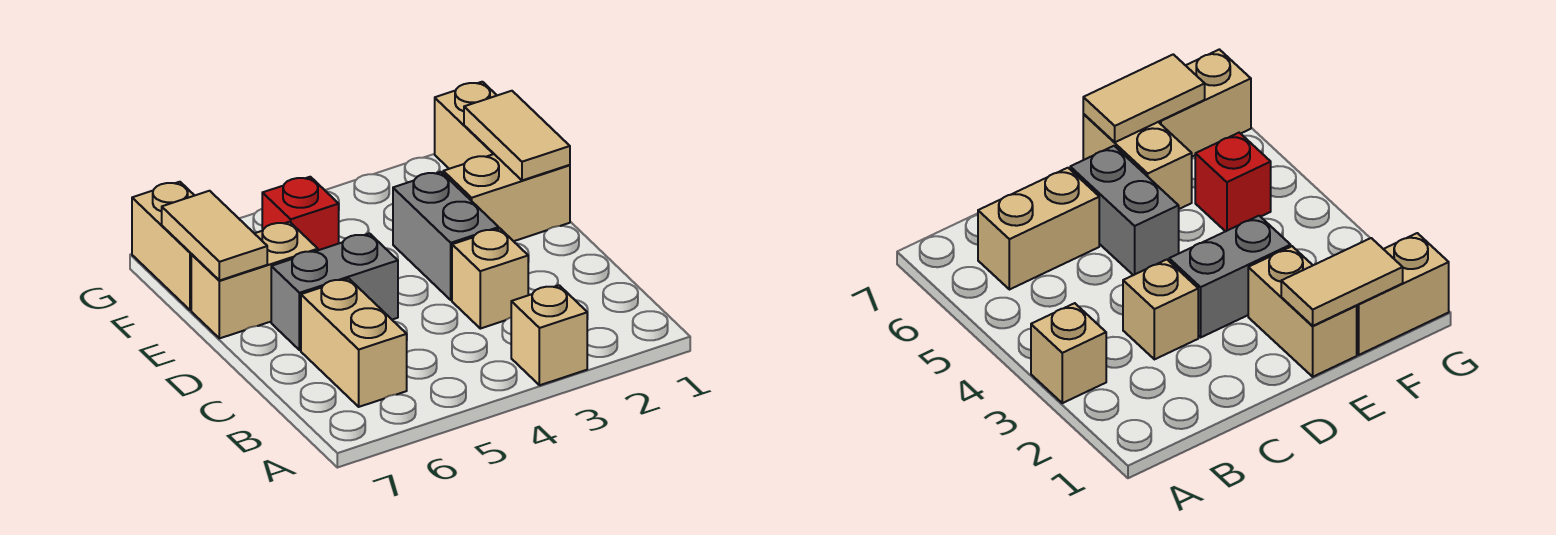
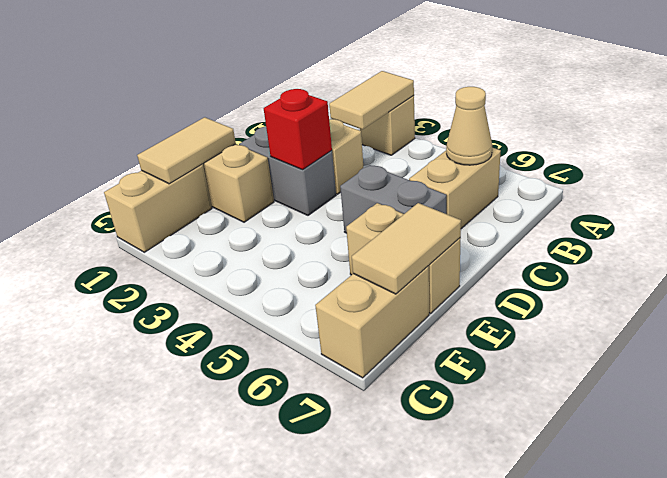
none -> tan 1x2 tile [329,71,414,129]
none -> tan 1x1 cone [446,87,492,165]
grey 1x2 brick [393,172,499,300] -> grey 1x2 brick turned to [239,126,336,215]
red 1x1 brick [262,177,339,250] -> red 1x1 brick moved to [264,89,332,170]

